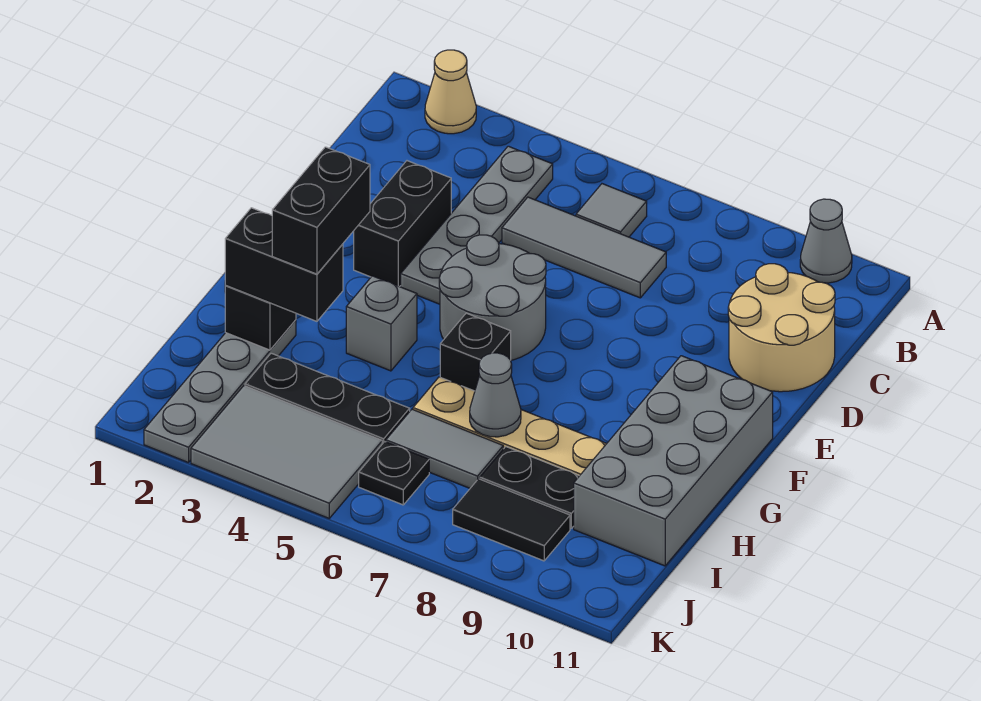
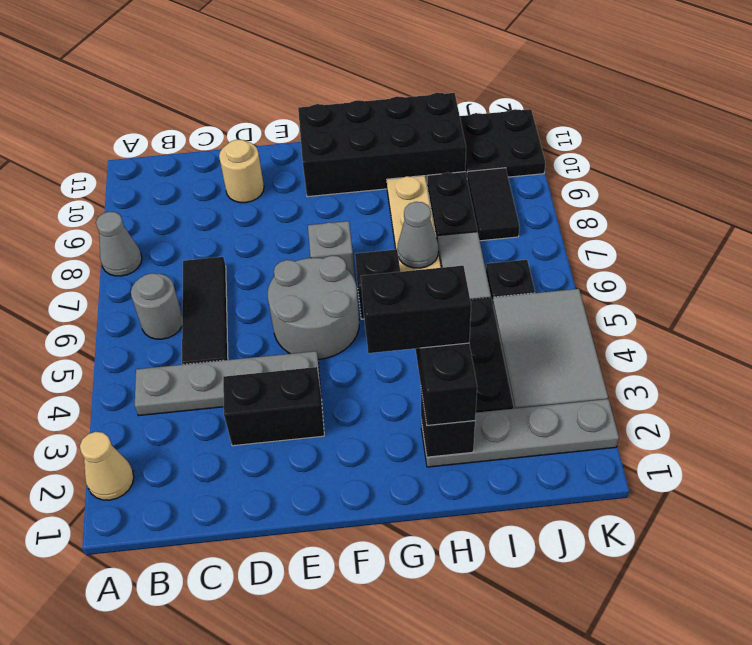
grey 1x1 cone [800,199,852,283] -> grey 1x1 cone moved to [96,212,142,276]
grey 1x1 tile [576,184,647,237] -> grey 1x1 round brick [131,273,182,339]
grey 1x3 tile [502,197,666,298] -> black 1x3 tile [182,257,228,365]
tan 2x2 round brick [728,264,835,392] -> tan 1x1 round brick [219,140,264,203]
grey 2x4 brick [574,356,773,566] -> black 2x4 brick [298,93,466,197]
grey 1x1 brick [346,276,417,371] -> grey 1x1 brick moved to [308,221,355,280]
none -> black 2x2 plate [460,109,545,177]

